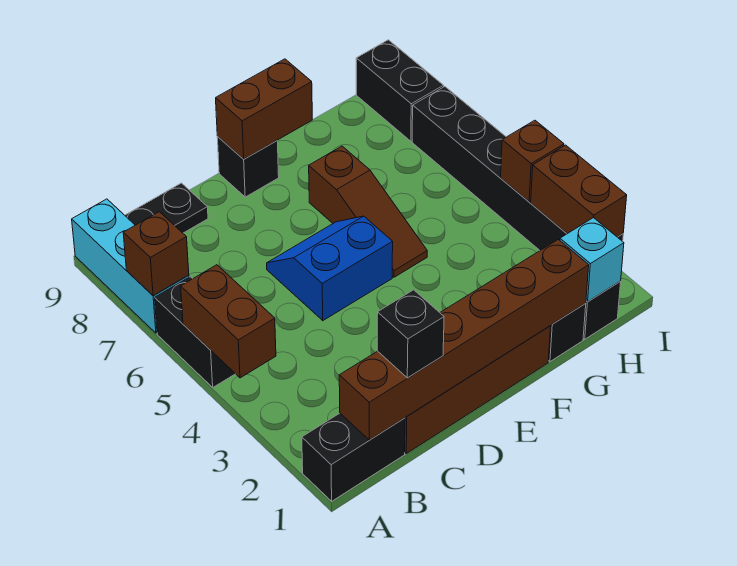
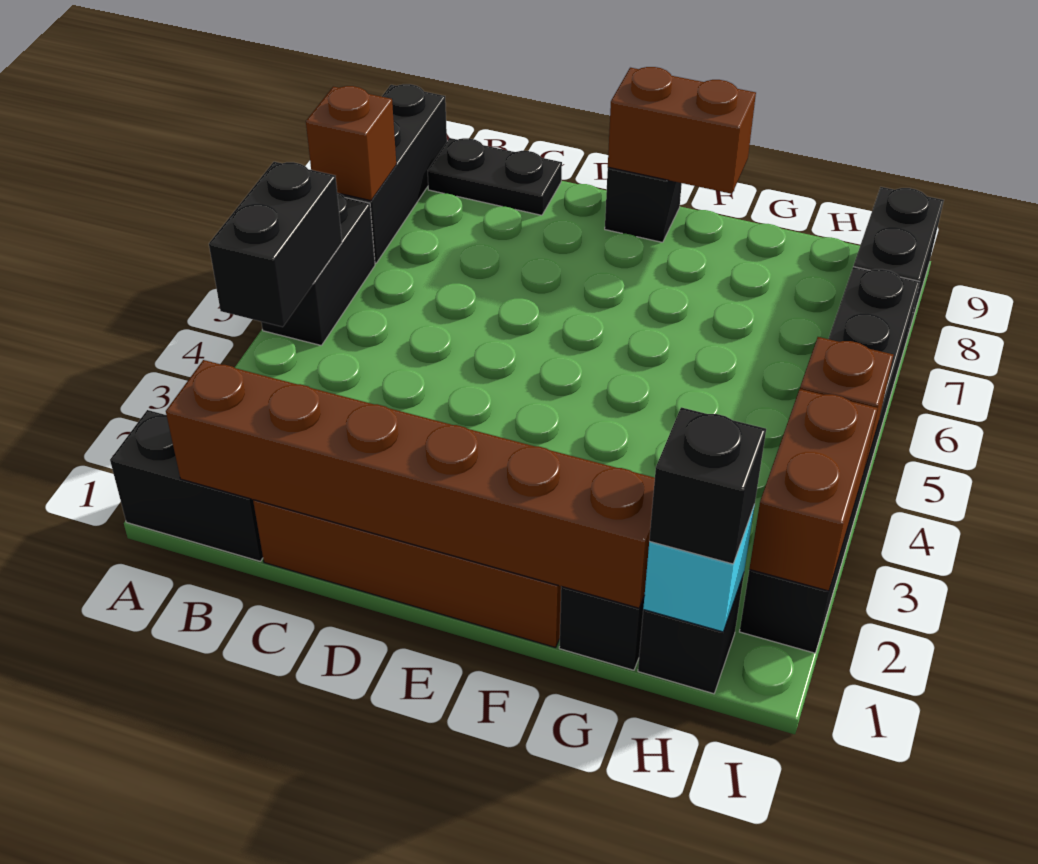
brown 1x2 brick [181,265,276,378] -> black 1x2 brick [209,162,342,327]
cyan 1x3 brick [72,199,189,333] -> black 1x3 brick [341,84,447,263]
black 1x1 brick [377,290,444,378] -> black 1x1 brick moved to [649,407,766,564]
blue 2x2 slope [267,216,393,321] -> none
brown 1x3 slope [309,146,427,277] -> none

